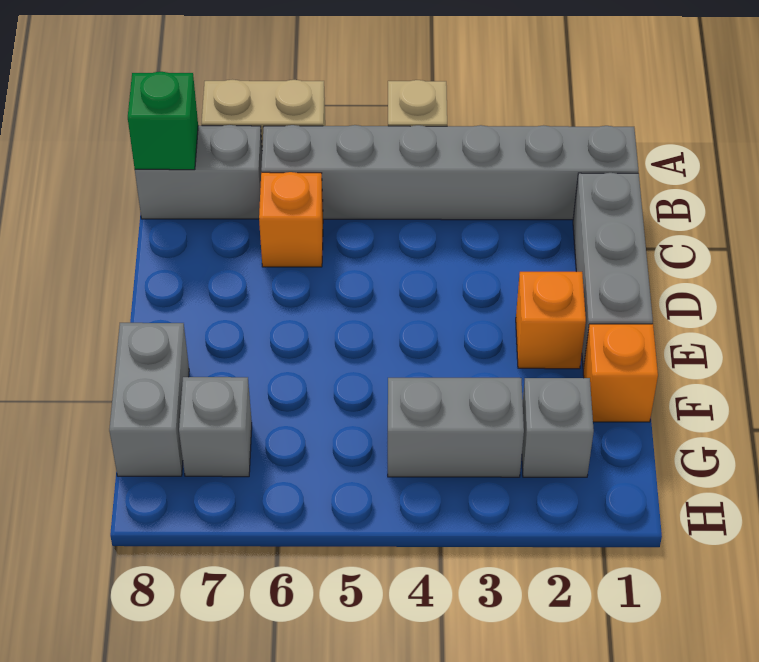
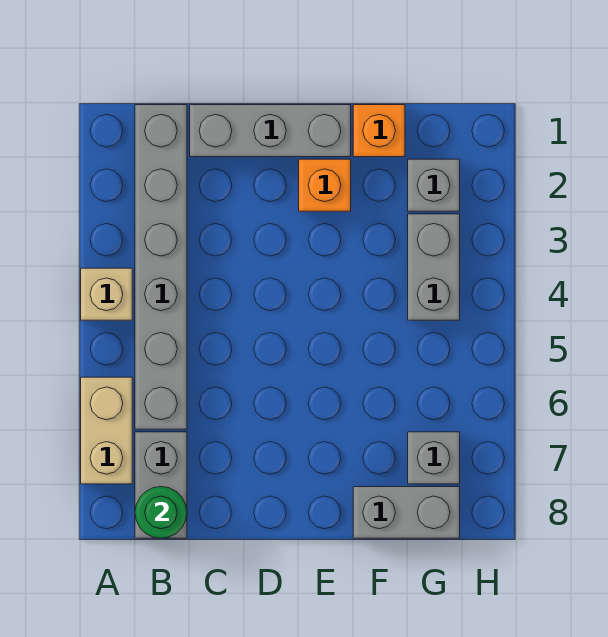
green 1x1 brick [128,72,198,170] -> green 1x1 round brick [135,487,187,538]
orange 1x1 brick [259,172,323,267] -> none

